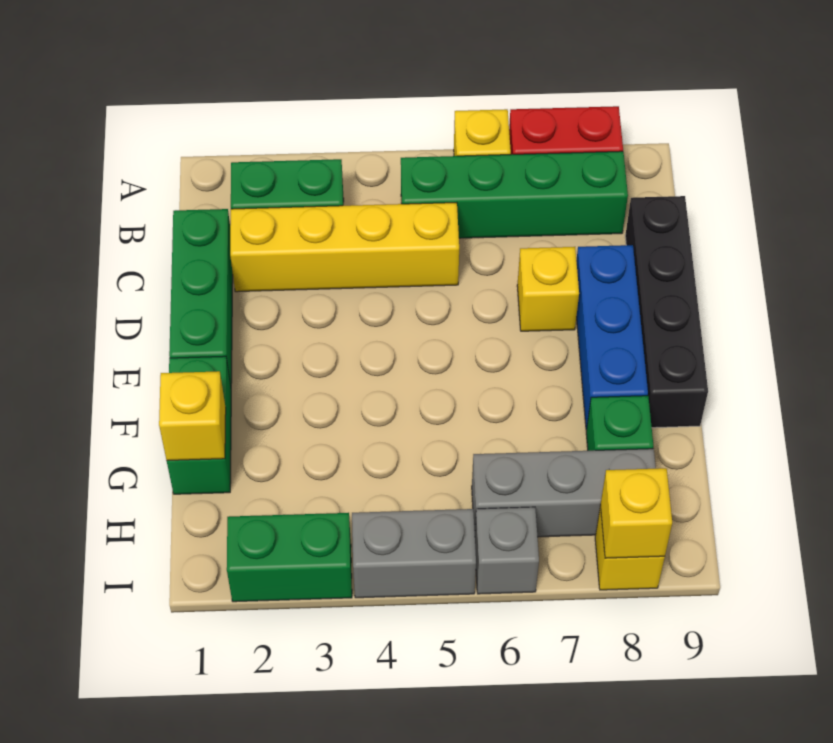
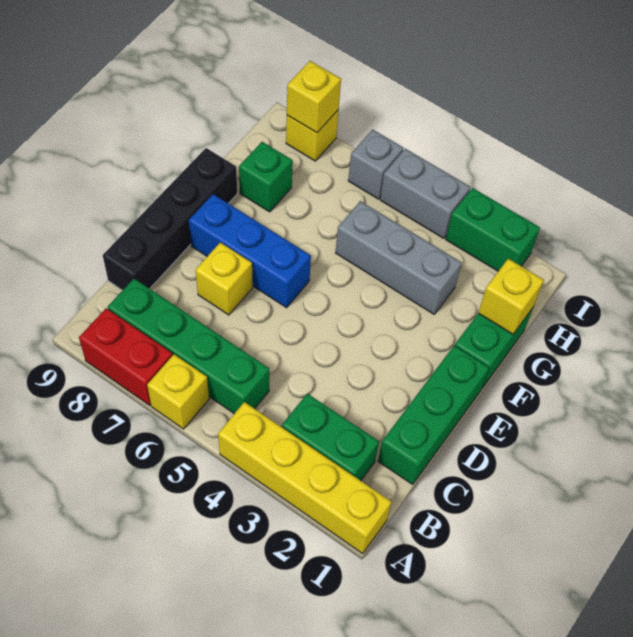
yellow 1x4 brick [230,203,459,292] -> yellow 1x4 brick moved to [218,402,391,554]
blue 1x3 brick [576,245,648,430] -> blue 1x3 brick turned to [189,194,311,308]
grey 1x3 brick [472,449,656,537] -> grey 1x3 brick moved to [335,201,462,314]

